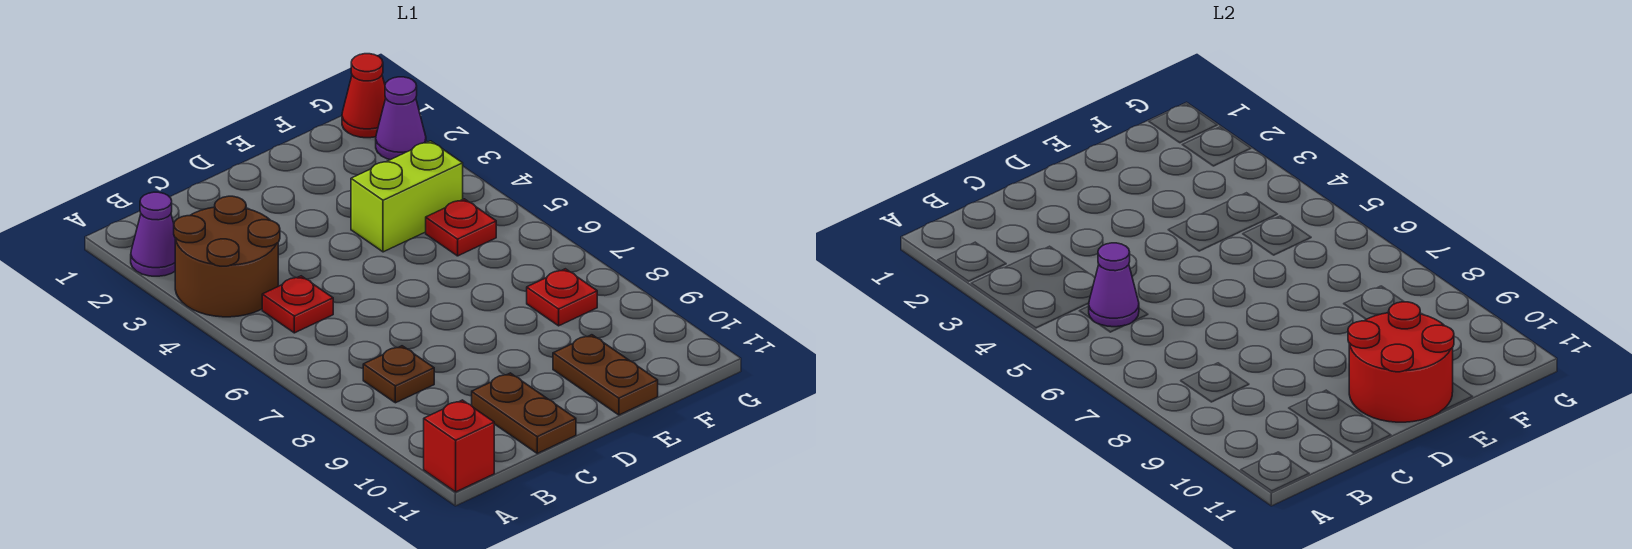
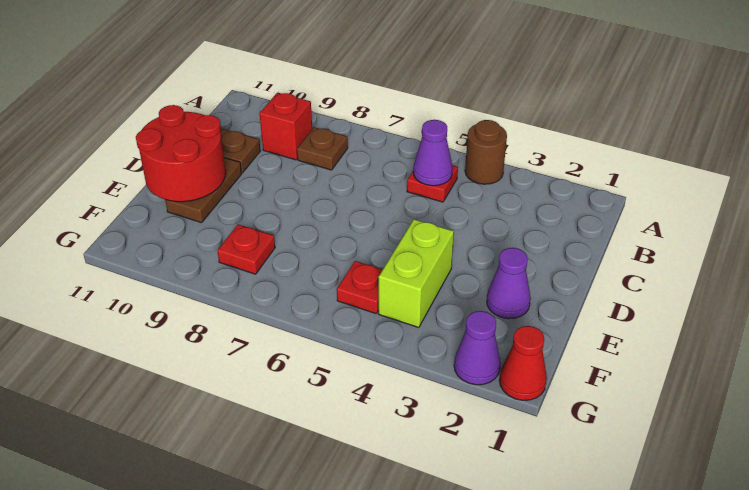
purple 1x1 cone [131,192,175,276] -> purple 1x1 cone moved to [487,248,531,319]
brown 2x2 round brick [174,196,280,317] -> brown 1x1 round brick [465,120,507,184]
red 1x1 brick [424,400,494,492] -> red 1x1 brick moved to [260,93,312,160]
brown 1x2 plate [553,335,658,415] -> brown 1x2 plate turned to [165,158,241,223]

